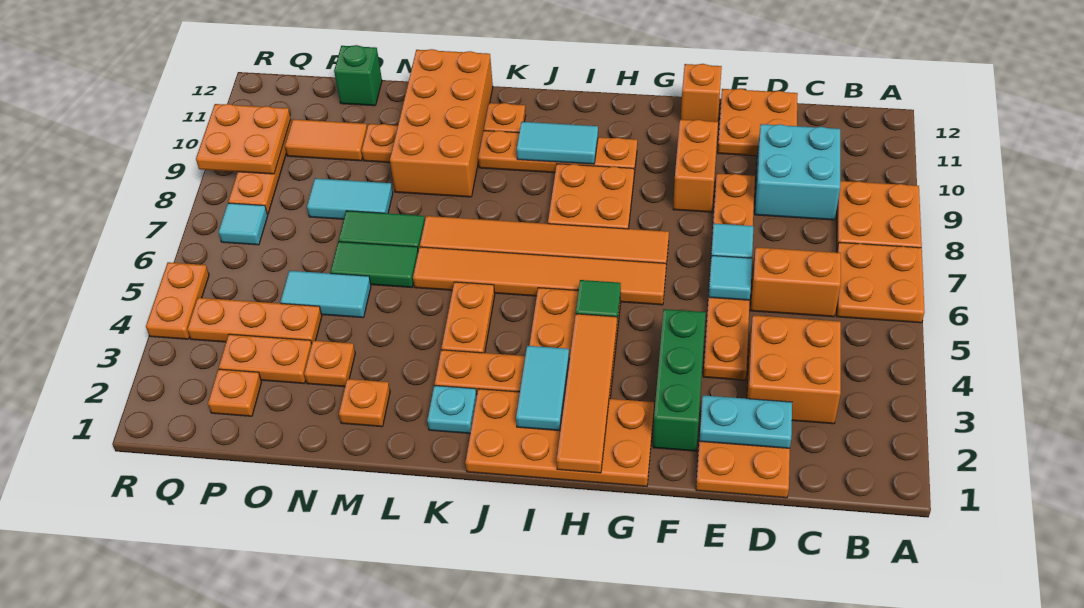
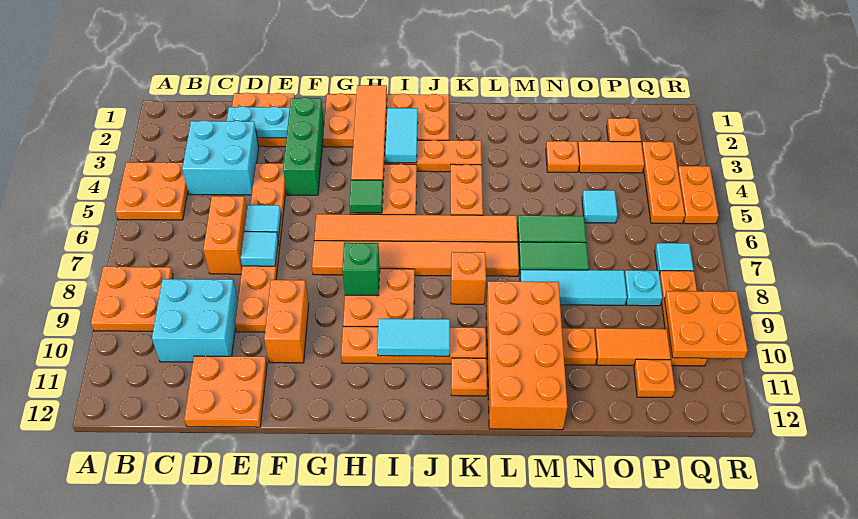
orange 2x2 plate [837,242,925,323] -> orange 2x2 plate moved to [115,162,188,220]
orange 2x2 brick [747,315,841,424] -> cyan 2x2 brick [182,121,259,195]
orange 1x2 brick [750,247,841,317] -> orange 1x2 brick turned to [203,196,247,274]
orange 1x1 brick [681,64,722,122] -> orange 1x1 brick moved to [451,252,486,304]
cyan 1x1 plate [427,385,477,433] -> cyan 1x1 plate moved to [624,270,662,306]
orange 1x1 plate [339,379,390,427] -> orange 1x1 plate moved to [634,359,675,397]
cyan 1x2 tile [280,271,371,318] -> cyan 1x1 tile [582,190,618,223]
cyan 1x2 tile [307,178,393,219] -> cyan 1x3 tile [520,270,627,305]
orange 1x2 plate [219,334,312,384] -> orange 1x2 tile [578,141,644,173]
orange 1x3 plate [187,298,322,343] -> orange 1x3 plate turned to [642,141,685,224]
green 1x1 brick [334,45,382,106] -> green 1x1 brick moved to [342,243,380,296]

